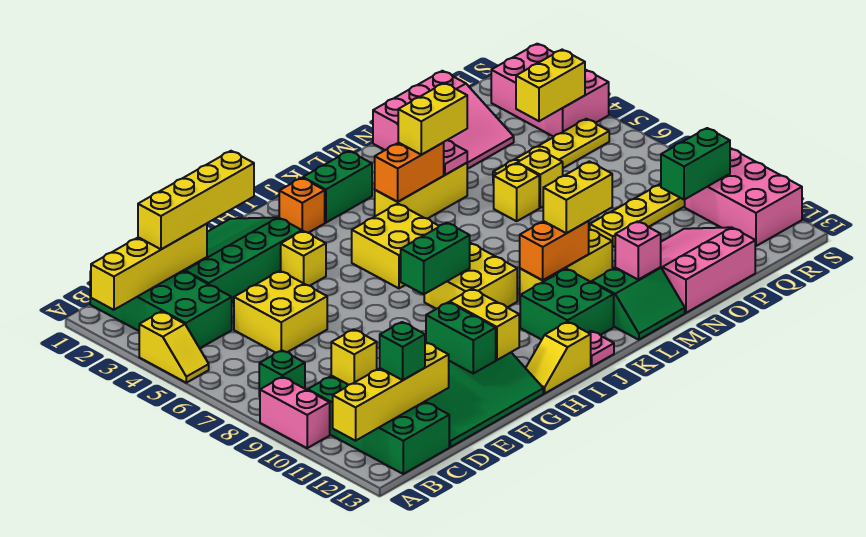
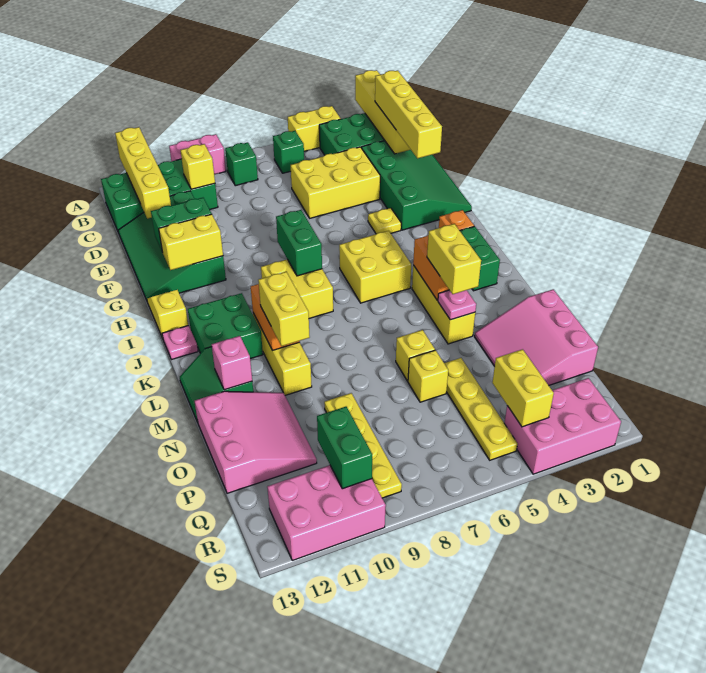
yellow 1x2 slope [139,311,209,383] -> yellow 1x2 brick [288,106,340,151]
green 1x1 brick [380,322,425,380] -> green 1x1 brick moved to [273,131,304,173]
yellow 2x2 brick [234,271,327,353] -> yellow 2x3 brick [291,147,380,218]
yellow 1x1 brick [281,231,326,286] -> yellow 1x1 plate [368,208,401,234]

